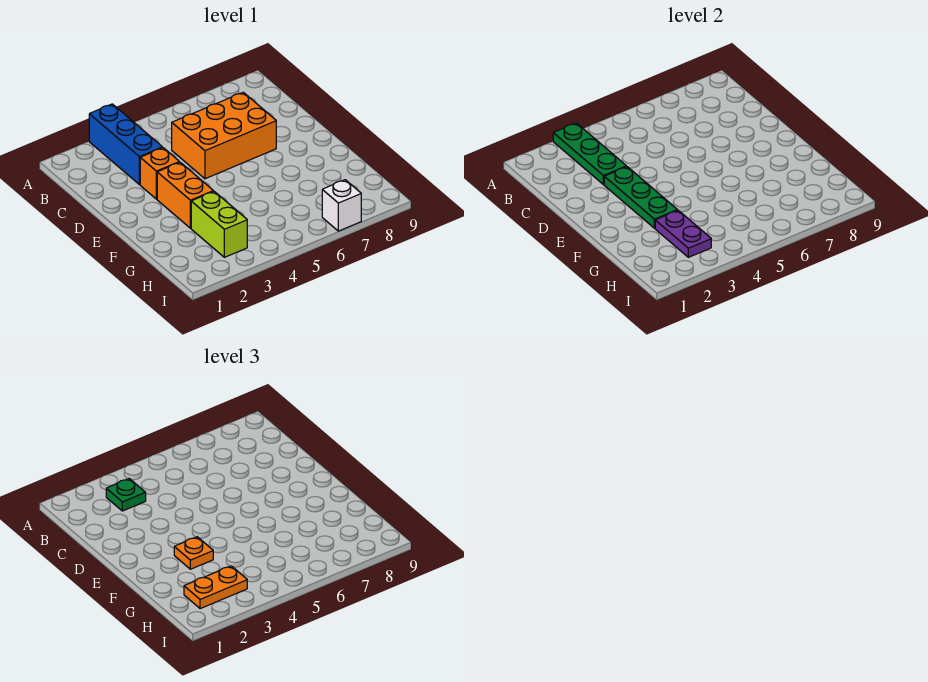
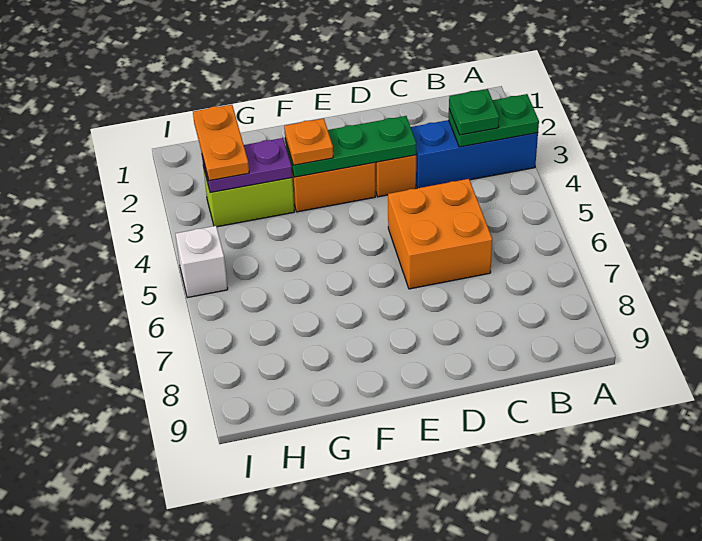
green 1x3 plate [553,123,626,185] -> green 1x2 plate [449,94,539,147]
orange 2x3 brick [172,92,276,179] -> orange 2x2 brick [388,179,492,289]
white 1x1 brick [322,180,361,231] -> white 1x1 brick moved to [175,226,228,298]

